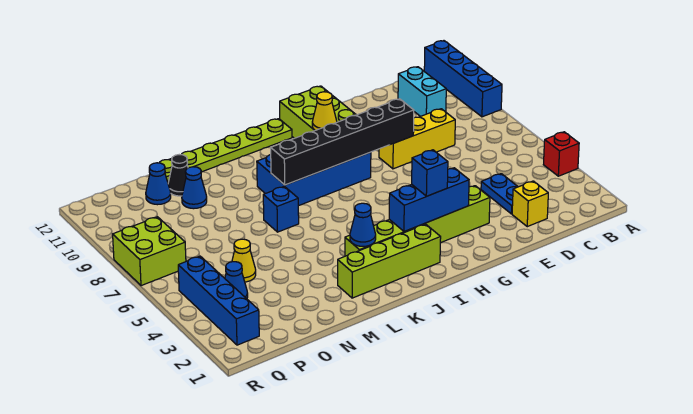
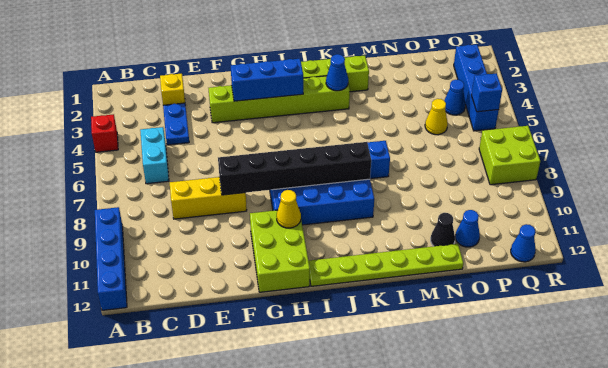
cyan 1x2 brick [398,67,446,116] -> cyan 1x2 brick moved to [140,127,169,184]
blue 1x1 brick [412,150,448,196] -> blue 1x1 brick moved to [472,73,502,112]
blue 1x1 cone [182,167,207,209] -> blue 1x1 cone moved to [511,224,536,262]

